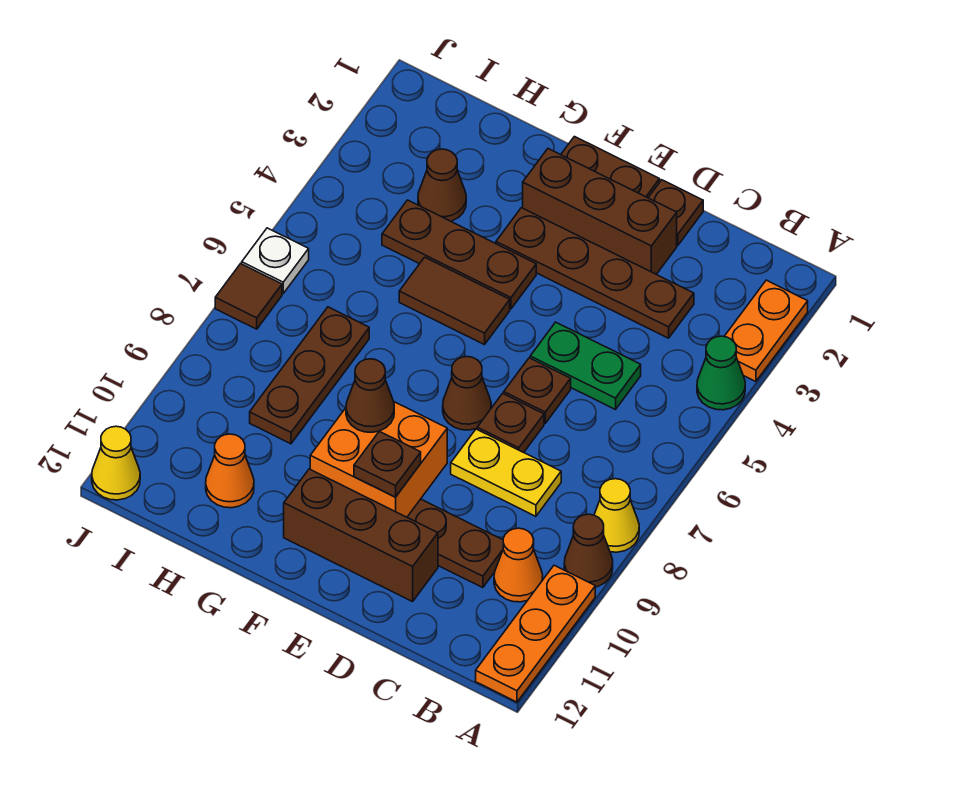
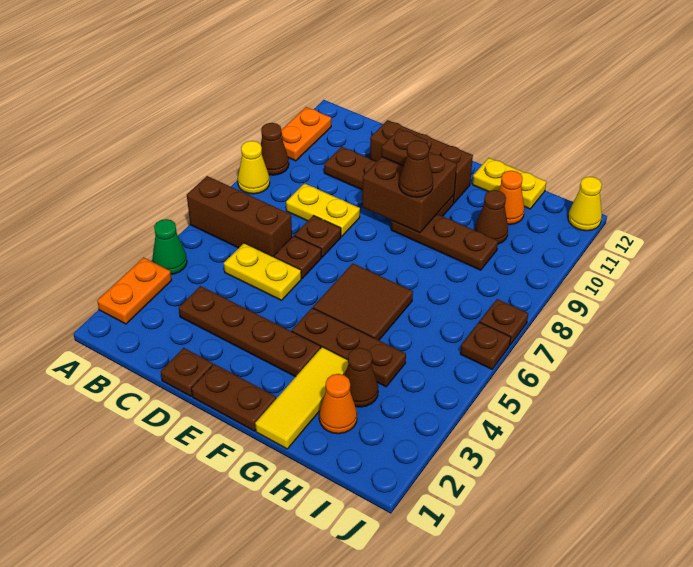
orange 1x3 plate [476,565,595,702] -> orange 1x2 plate [281,107,331,161]
orange 1x1 cone [494,528,543,602] -> orange 1x1 cone moved to [319,374,357,434]
green 1x2 plate [530,322,641,410] -> yellow 1x2 plate [224,243,301,300]
brown 1x3 brick [523,149,677,274] -> brown 1x3 brick moved to [187,176,292,257]
brown 1x1 cone [443,357,491,430] -> brown 1x1 cone moved to [475,190,508,244]
orange 2x2 brick [310,401,447,517] -> brown 2x2 brick [362,152,457,233]
brown 1x2 tile [399,257,510,345] -> brown 2x2 tile [313,263,413,340]
none -> yellow 1x3 tile [255,347,348,449]
none -> yellow 1x2 plate [472,158,546,209]
brown 1x3 plate [250,307,369,444] -> brown 1x3 plate turned to [391,214,498,270]
white 1x1 plate [242,228,309,293] -> brown 1x1 plate [460,322,511,369]
brown 1x1 tile [215,264,282,329] -> brown 1x1 plate [480,299,528,345]

